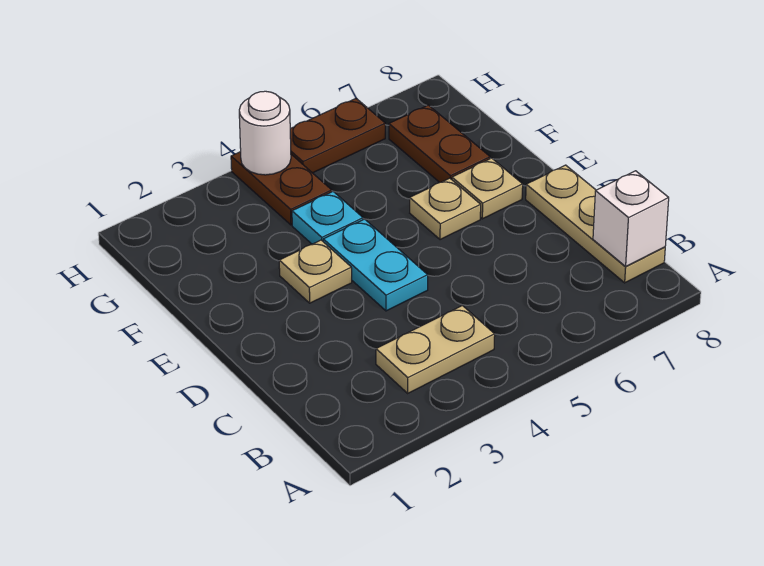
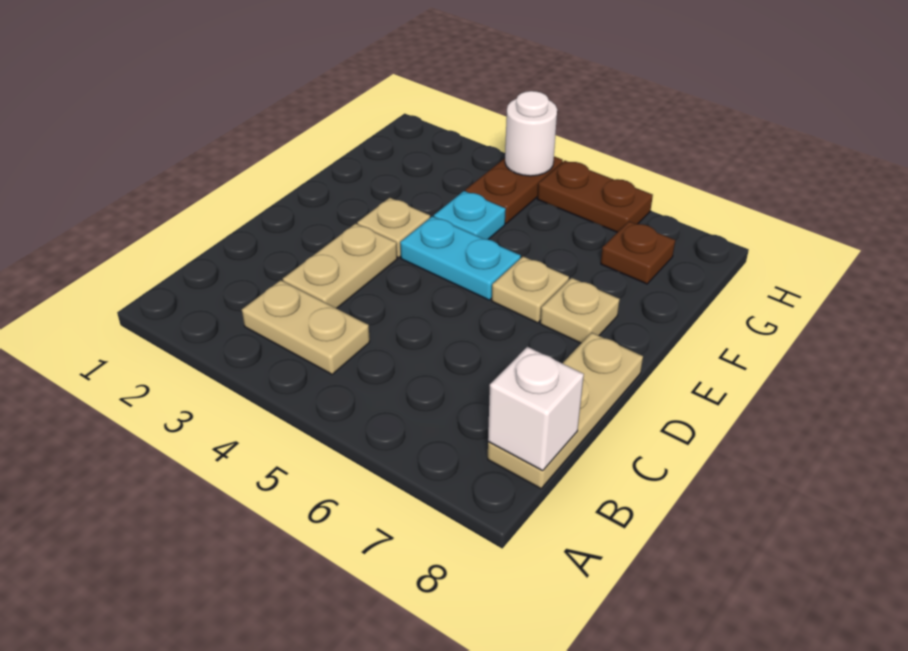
none -> tan 1x2 plate [283,223,397,308]
cyan 1x2 plate [323,219,428,311] -> cyan 1x2 plate turned to [400,216,521,300]
brown 1x2 plate [389,105,490,182] -> brown 1x1 plate [601,221,675,284]

